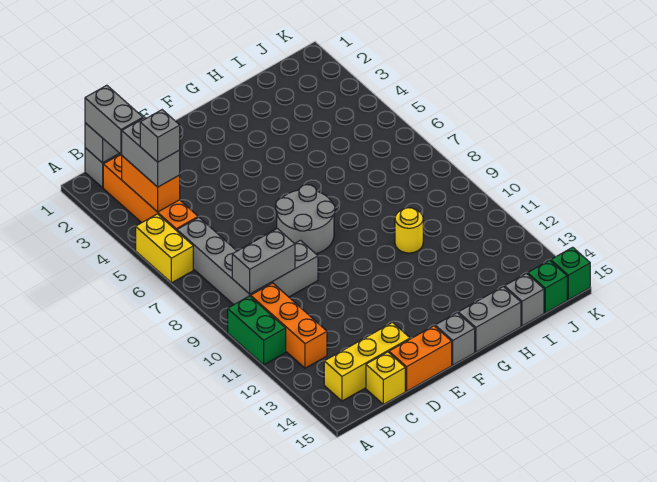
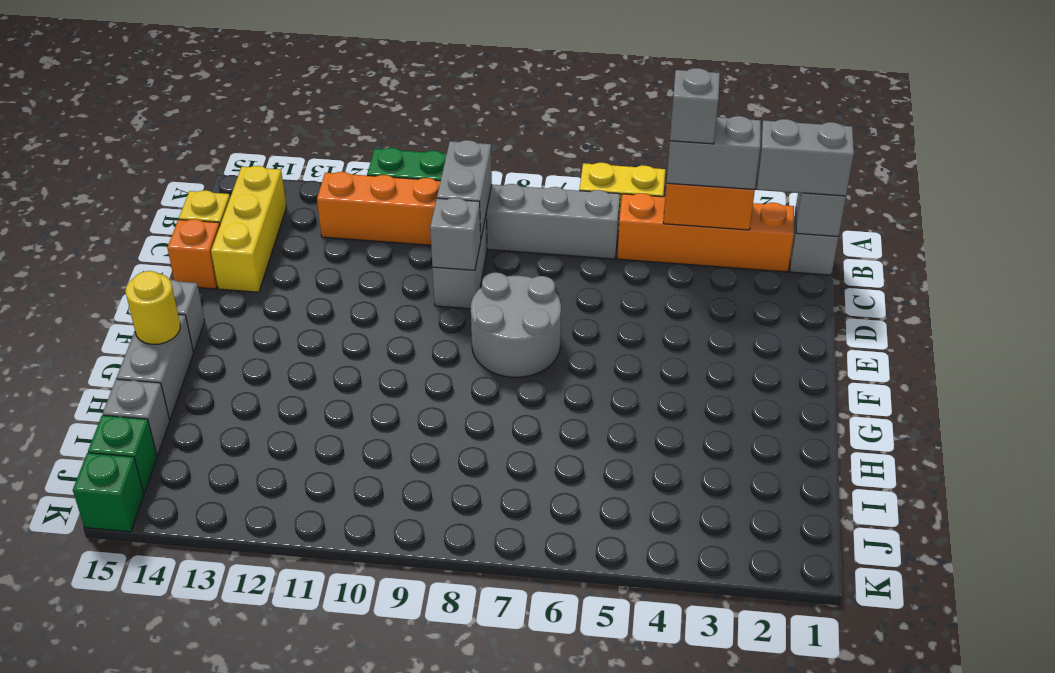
none -> grey 1x1 brick [430,198,481,270]
orange 1x2 brick [389,326,452,391] -> orange 1x1 brick [167,219,220,289]
yellow 1x1 round brick [395,208,423,253] -> yellow 1x1 round brick moved to [125,271,180,344]

